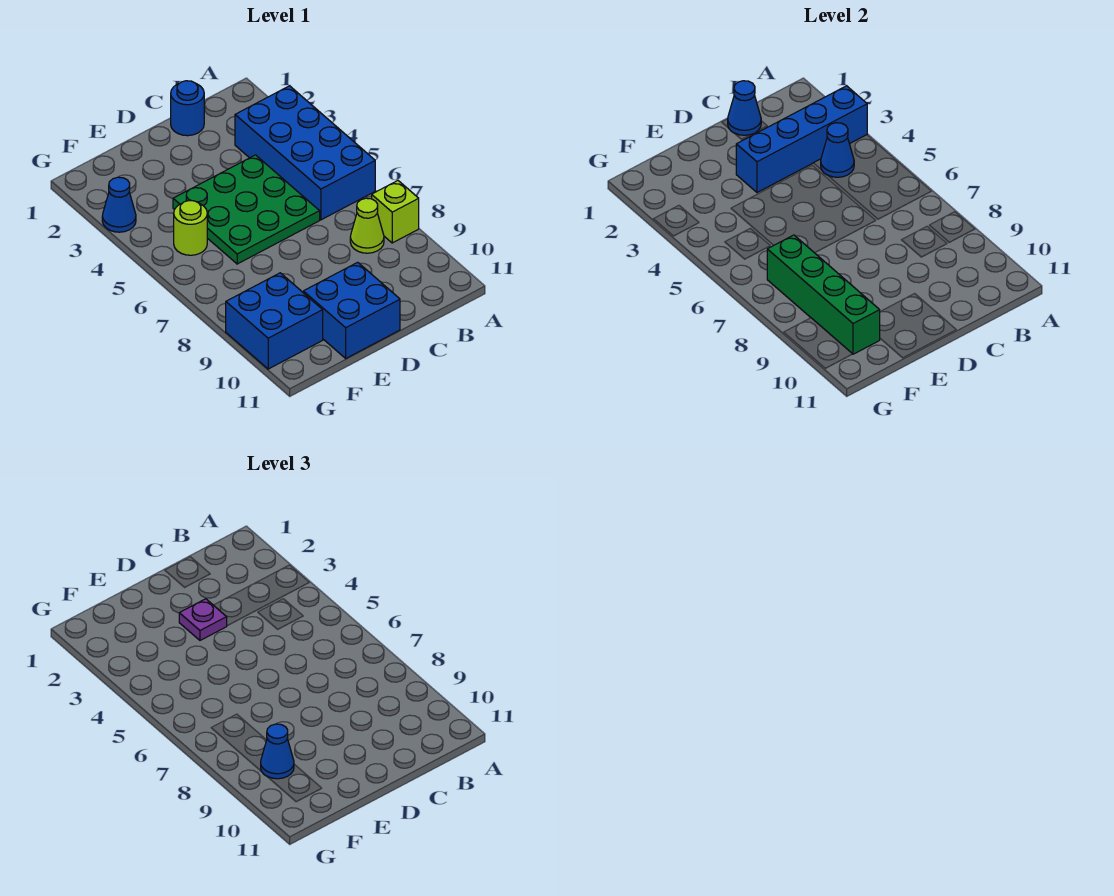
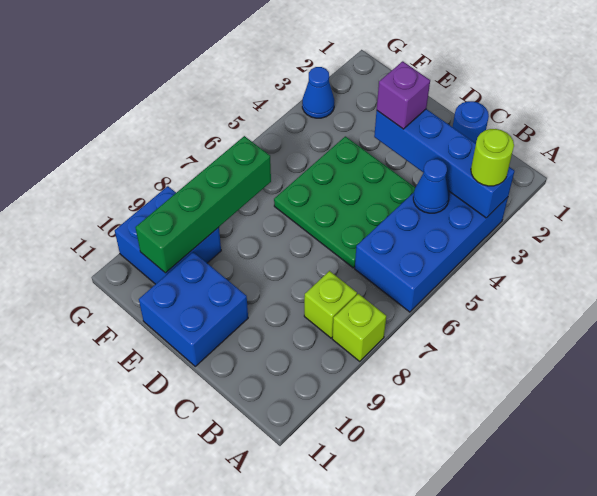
lime 1x1 cone [350,198,384,253] -> lime 1x1 brick [304,271,357,338]
blue 1x1 cone [728,81,761,135] -> none
purple 1x1 plate [179,599,227,640] -> purple 1x1 brick [377,61,430,129]
lime 1x1 round brick [174,201,207,255] -> lime 1x1 round brick moved to [471,129,514,186]
blue 1x1 cone [261,724,294,779] -> none

